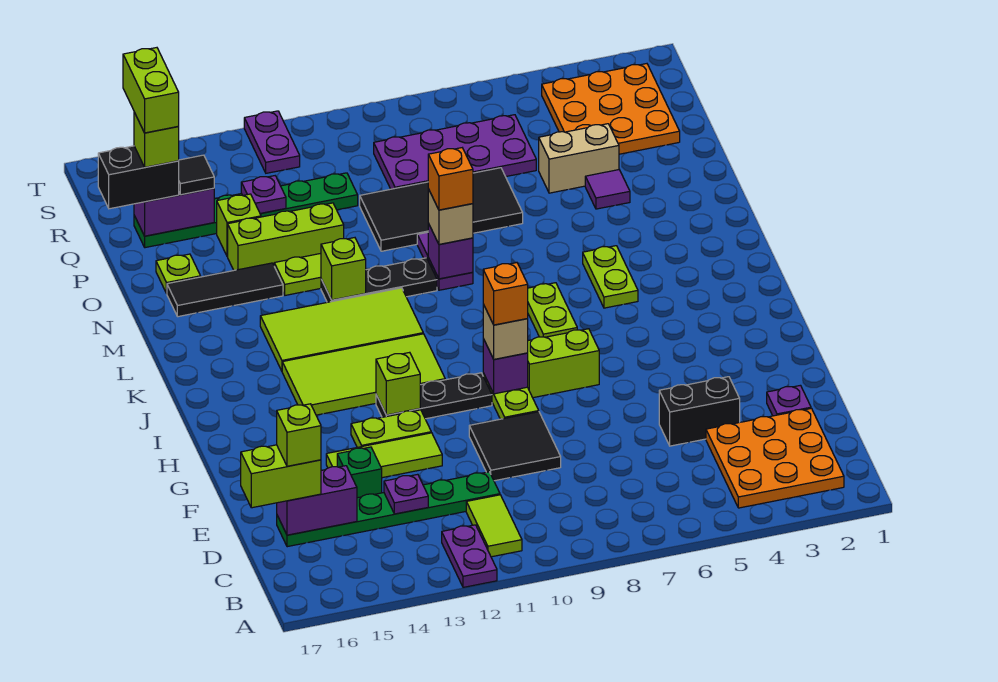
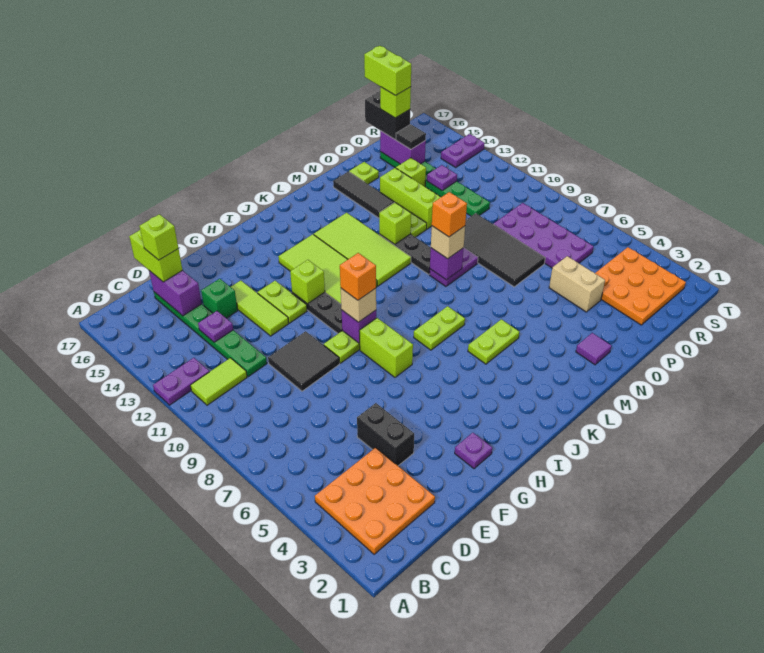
purple 1x1 plate [767,385,811,416] -> purple 1x1 plate moved to [455,433,492,469]
purple 1x1 tile [585,170,630,209] -> purple 1x1 tile moved to [576,333,611,365]
lime 1x2 brick [123,48,179,133] -> lime 1x2 brick turned to [364,46,411,95]
purple 1x2 plate [244,111,300,173] -> purple 1x2 plate moved to [441,134,485,168]

